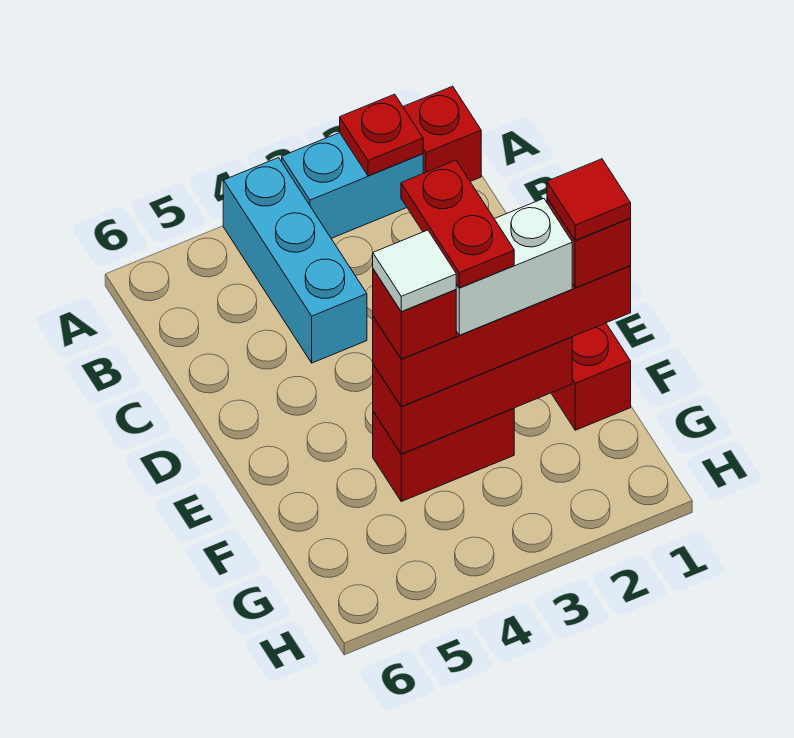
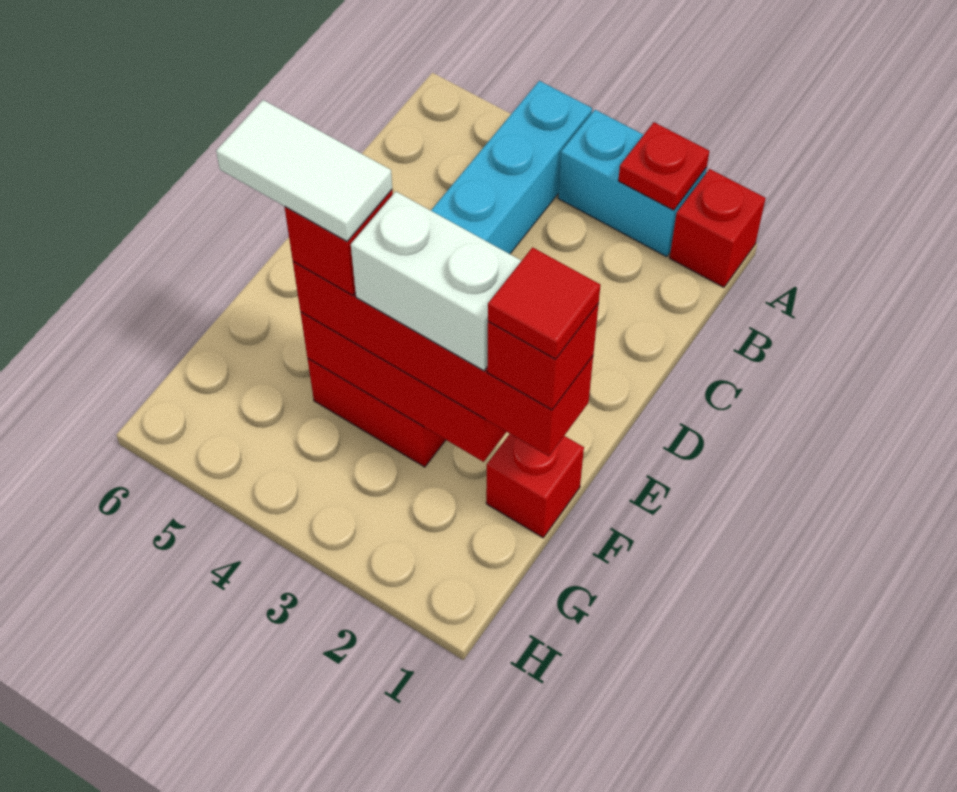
red 1x2 plate [401,160,514,288] -> none
white 1x1 tile [373,230,456,312] -> white 1x2 tile [216,100,392,242]

